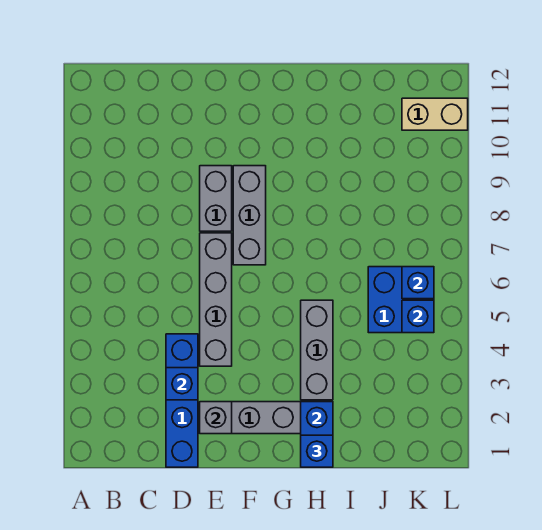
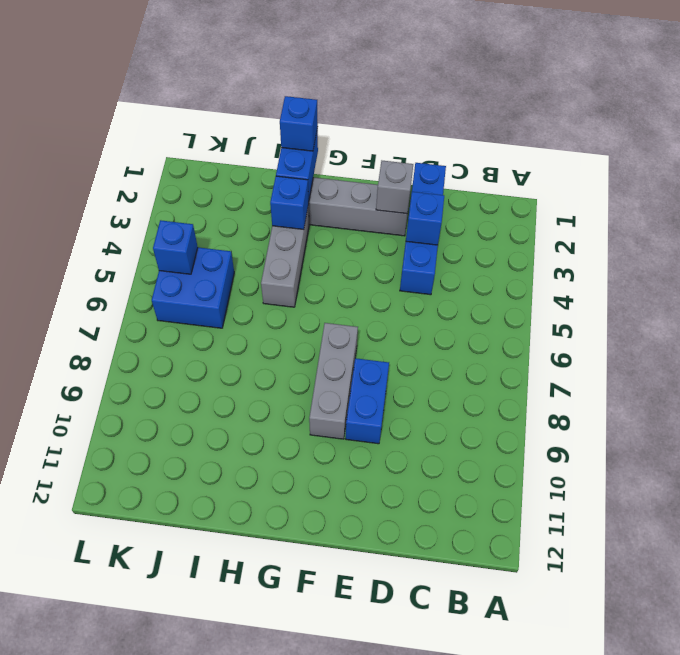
grey 1x4 brick [200,233,232,366] -> none
grey 1x2 brick [200,166,232,231] -> blue 1x2 brick [346,358,389,444]
blue 1x1 brick [402,267,434,299] -> blue 1x1 brick moved to [270,176,308,229]
tan 1x2 brick [402,98,468,130] -> none

